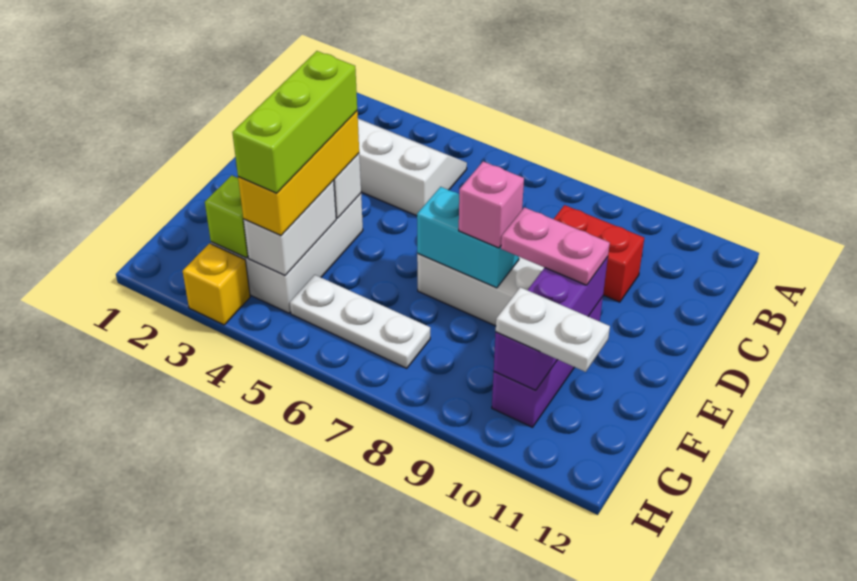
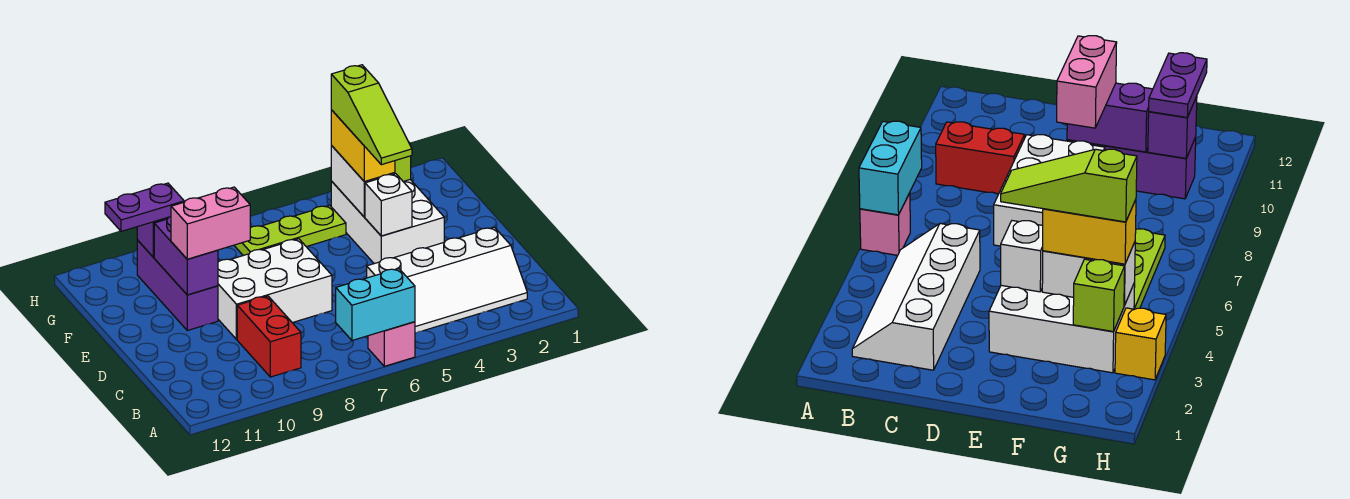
red 1x2 brick [554,205,644,302] -> red 1x2 brick turned to [237,296,301,377]
yellow 1x3 brick [238,111,359,236] -> yellow 1x2 brick [331,110,395,181]
lime 1x3 brick [232,51,357,193] -> lime 1x3 slope [331,65,412,165]
cyan 1x2 brick [417,187,519,288] -> cyan 1x2 brick moved to [336,268,415,340]
pink 1x1 brick [459,162,524,248] -> pink 1x1 brick moved to [368,322,415,366]
pink 1x2 plate [501,207,610,285] -> pink 1x2 brick [171,187,250,259]
white 1x3 plate [290,275,430,368] -> lime 1x3 plate [234,205,346,256]
white 1x2 plate [496,287,610,372] -> purple 1x2 plate [105,183,184,231]

